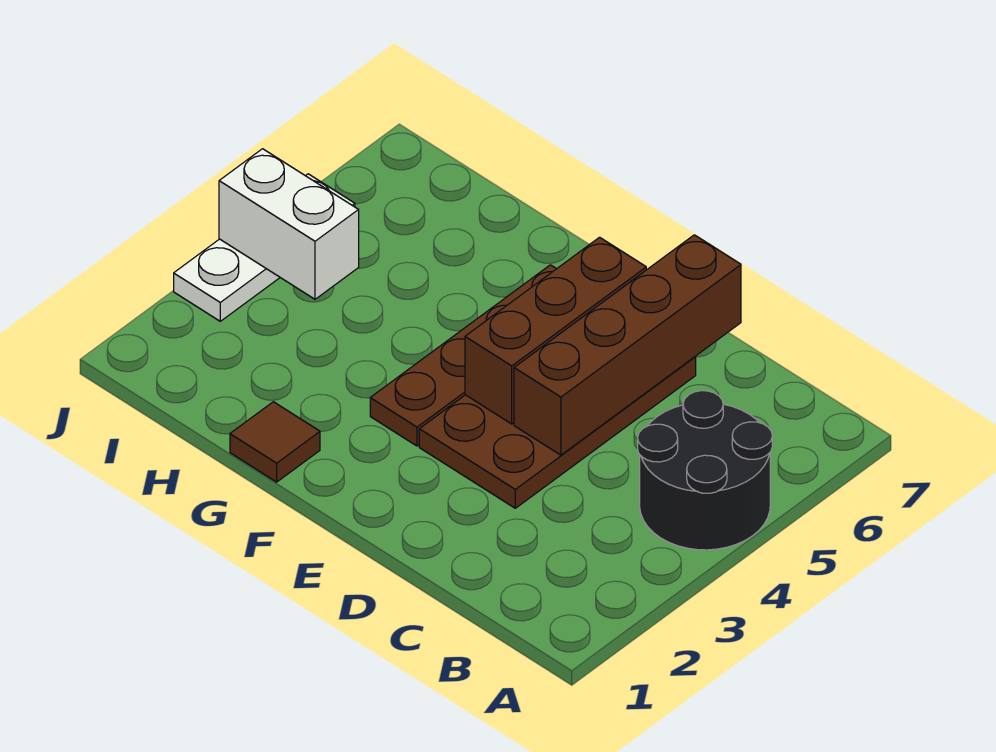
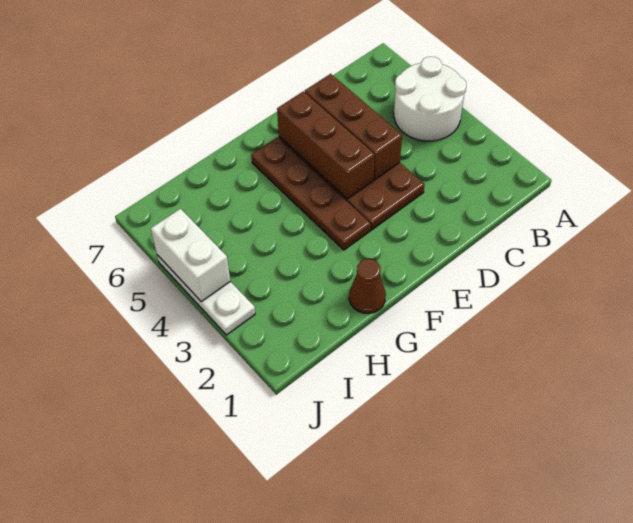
black 2x2 round brick [638,391,772,550] -> white 2x2 round brick [394,57,466,141]
brown 1x4 brick [514,235,741,455] -> brown 1x3 brick [305,74,402,180]
brown 1x1 tile [230,402,320,482] -> brown 1x1 cone [349,259,386,313]
white 1x2 brick [219,149,359,299] -> white 1x2 brick turned to [151,209,230,302]

